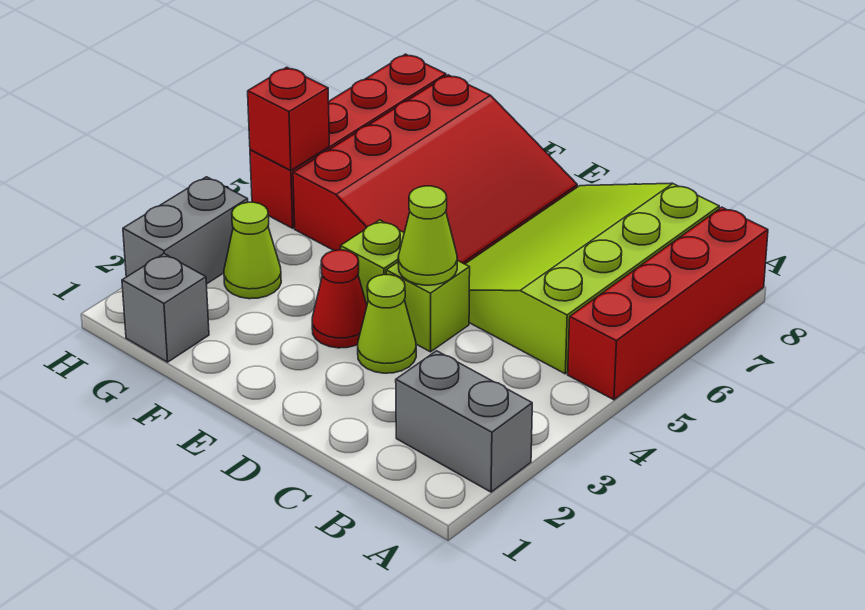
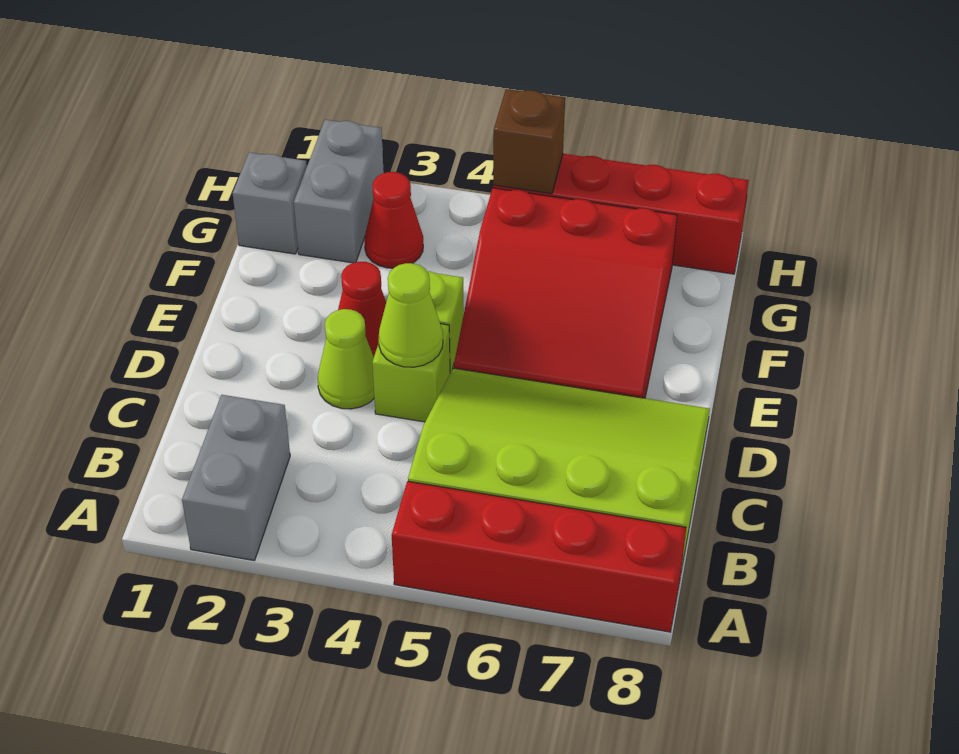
red 3x4 slope [293,75,577,264] -> red 3x3 slope [454,188,677,398]
lime 1x1 cone [224,202,281,299] -> red 1x1 cone [364,172,423,268]
grey 1x2 brick [123,177,248,284] -> grey 1x2 brick turned to [294,120,384,263]
red 1x1 brick [248,67,329,170] -> brown 1x1 brick [493,89,565,194]

